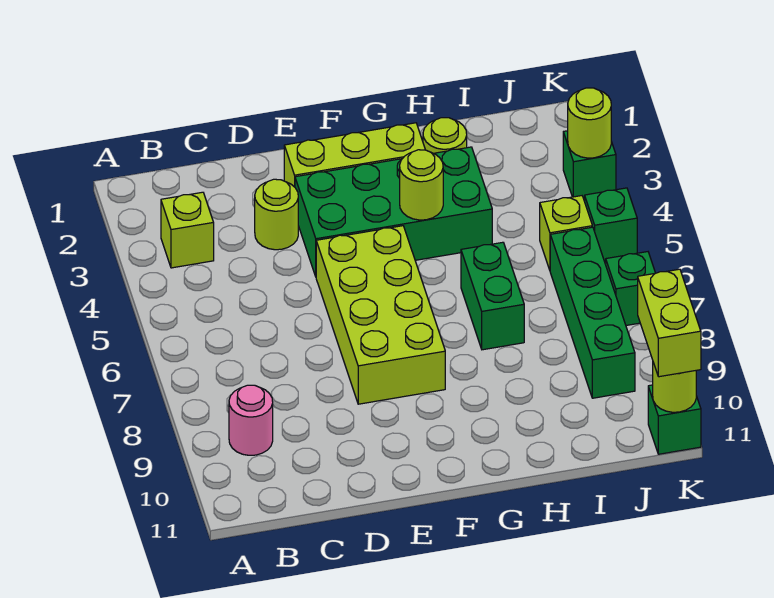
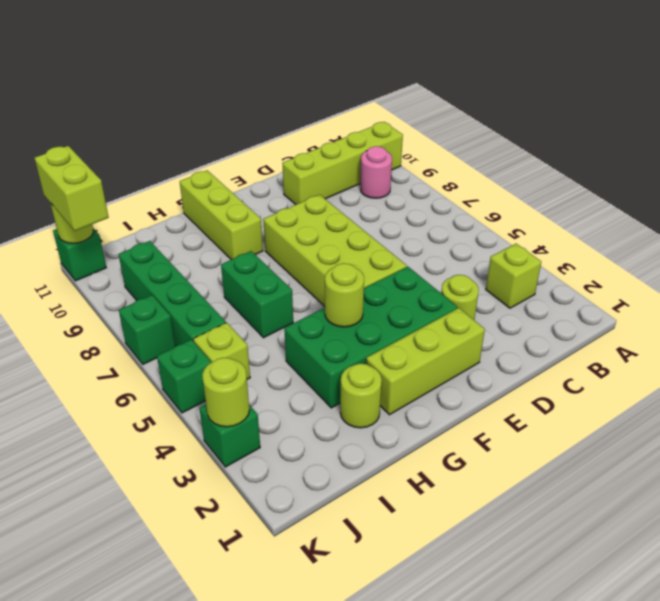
none -> lime 1x4 brick [282,122,403,204]
none -> lime 1x3 brick [180,170,263,260]

